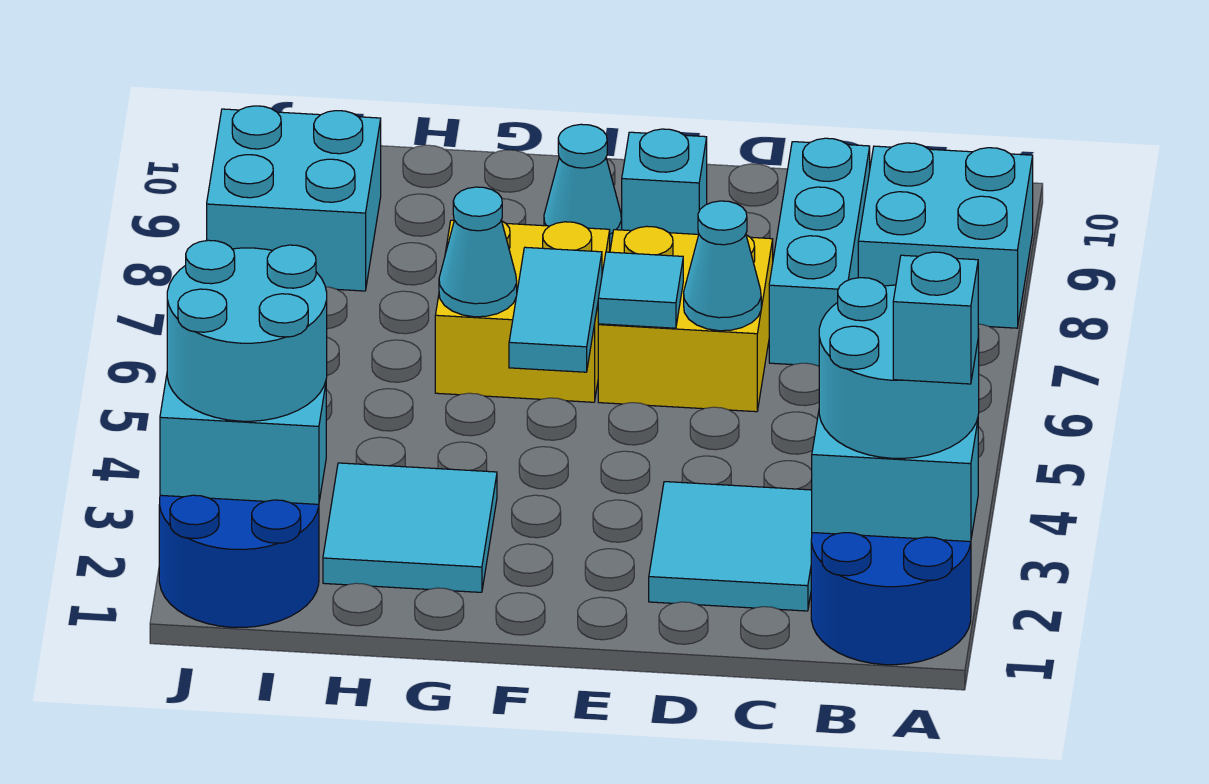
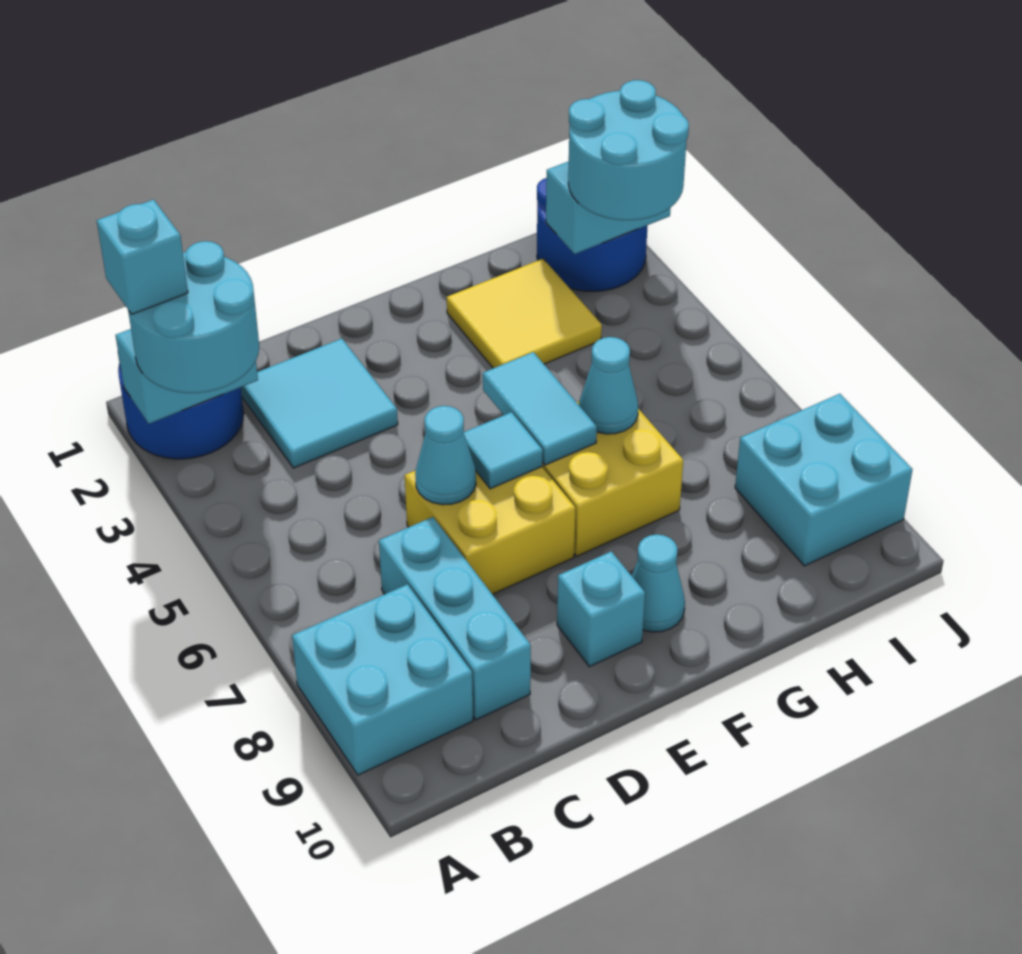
cyan 2x2 tile [323,463,497,592] -> yellow 2x2 tile [447,259,602,368]

